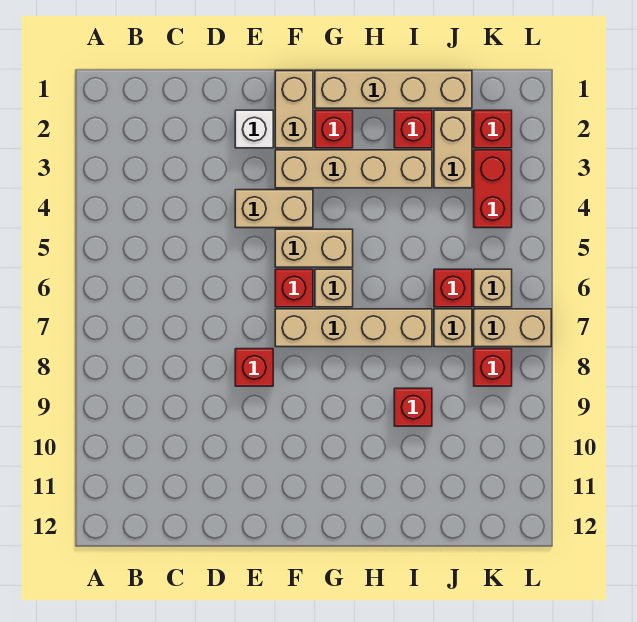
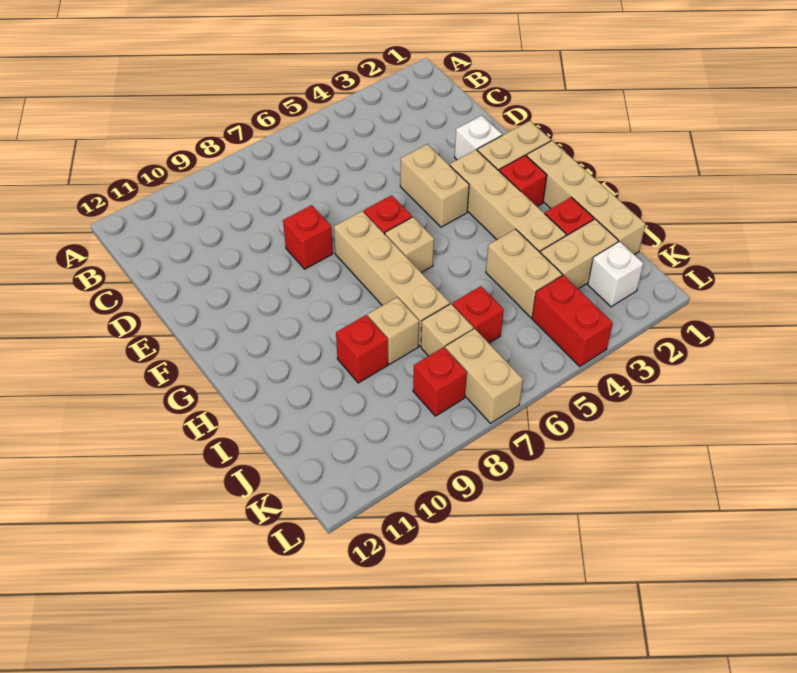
tan 1x2 brick [275,229,353,267] -> tan 1x2 brick moved to [486,229,562,318]
red 1x1 brick [474,110,512,148] -> white 1x1 brick [588,241,644,307]
red 1x2 brick [474,150,512,228] -> red 1x2 brick turned to [532,275,613,366]
tan 1x1 brick [474,269,512,307] -> tan 1x1 brick moved to [368,297,419,364]

